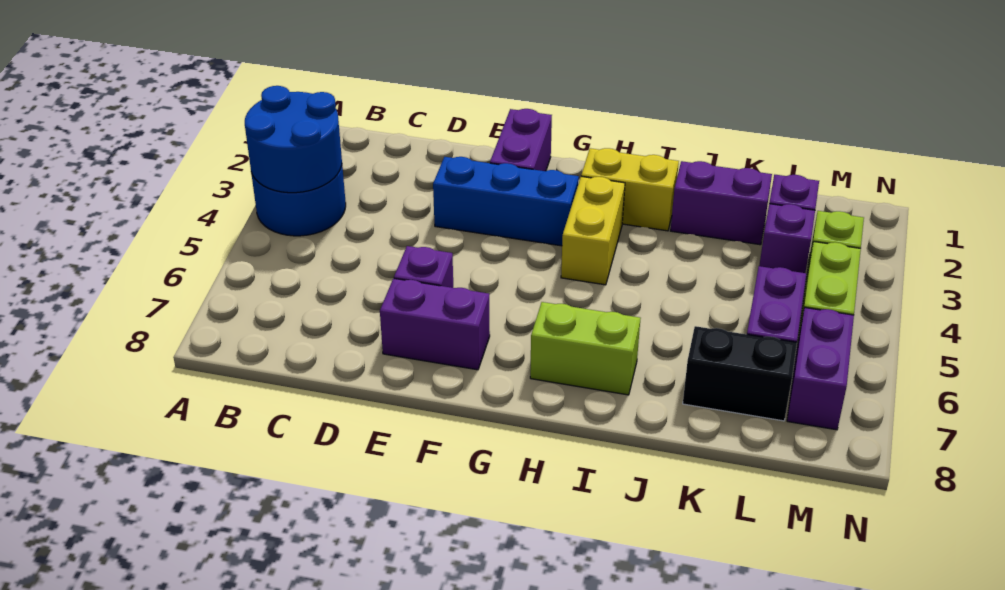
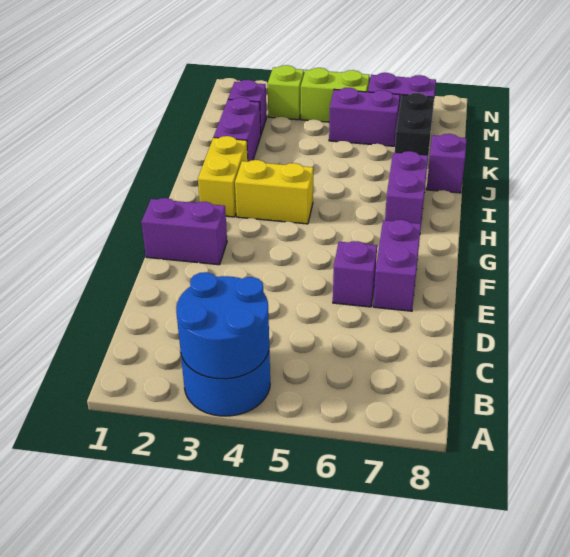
blue 1x3 brick [433,157,579,246] -> none
lime 1x2 brick [530,302,641,395] -> purple 1x2 brick [385,151,428,224]
purple 1x1 brick [759,204,815,273] -> purple 1x1 brick moved to [427,134,467,193]

